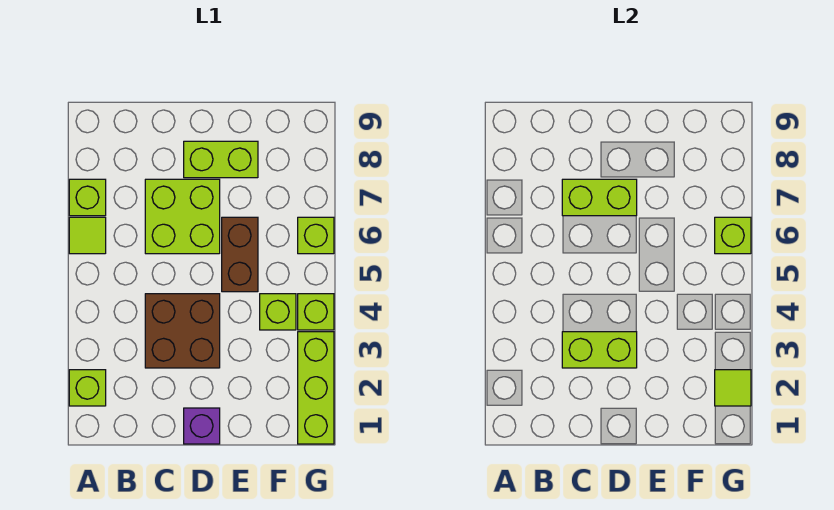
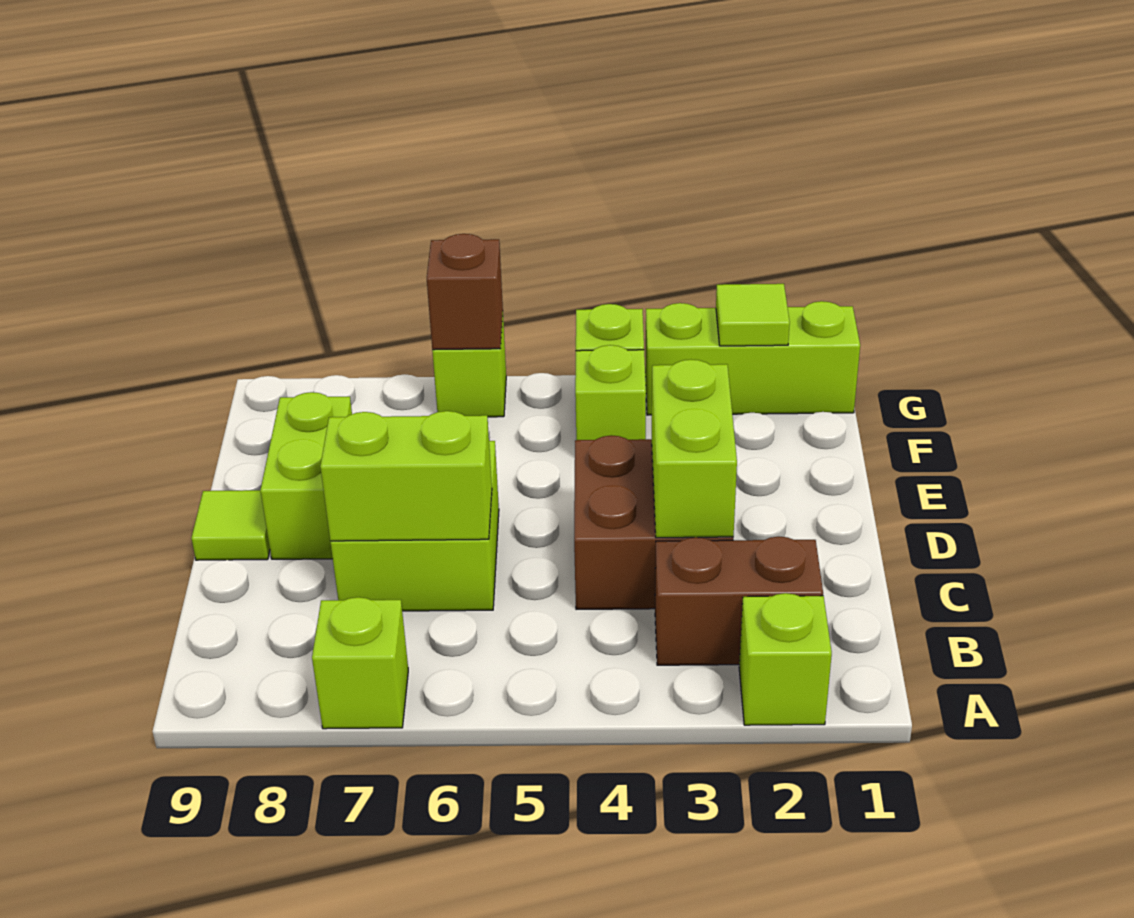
lime 1x1 tile [69,217,106,254] -> lime 1x1 tile moved to [191,490,270,560]
lime 1x2 brick [562,179,637,216] -> lime 1x2 brick turned to [320,411,492,541]
purple 1x1 brick [184,408,220,444] -> none
brown 1x2 brick [222,217,258,292] -> brown 1x2 brick moved to [655,536,823,665]
lime 1x1 brick [715,217,751,254] -> brown 1x1 brick [427,234,503,350]

